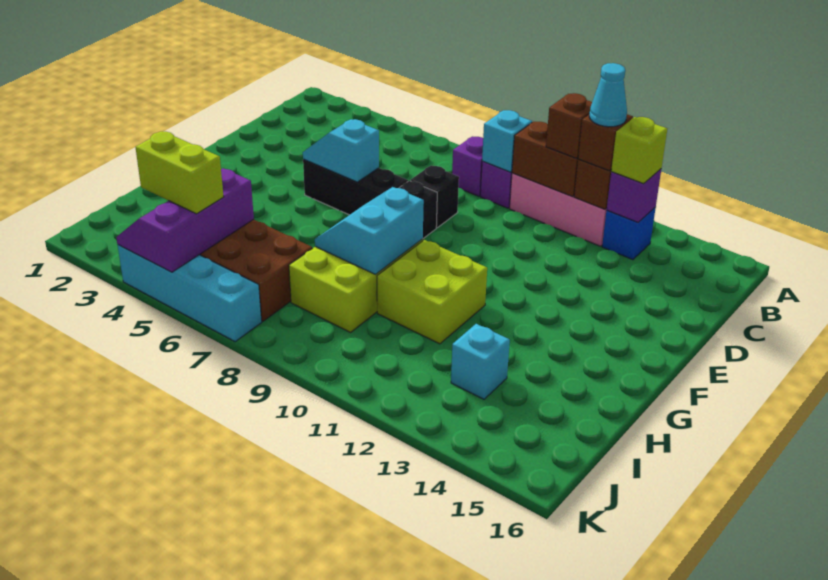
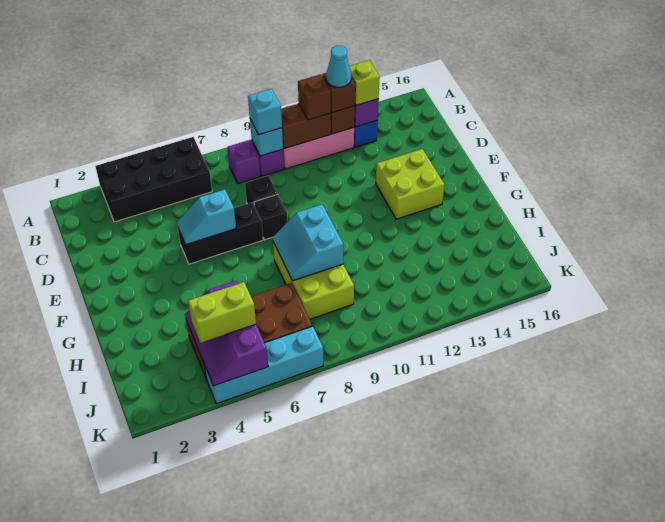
none -> black 2x4 brick [95,137,212,222]
lime 2x2 brick [377,240,487,344] -> lime 2x2 brick moved to [376,149,445,219]
cyan 1x1 brick [451,324,510,399] -> cyan 1x1 brick moved to [248,89,282,135]

